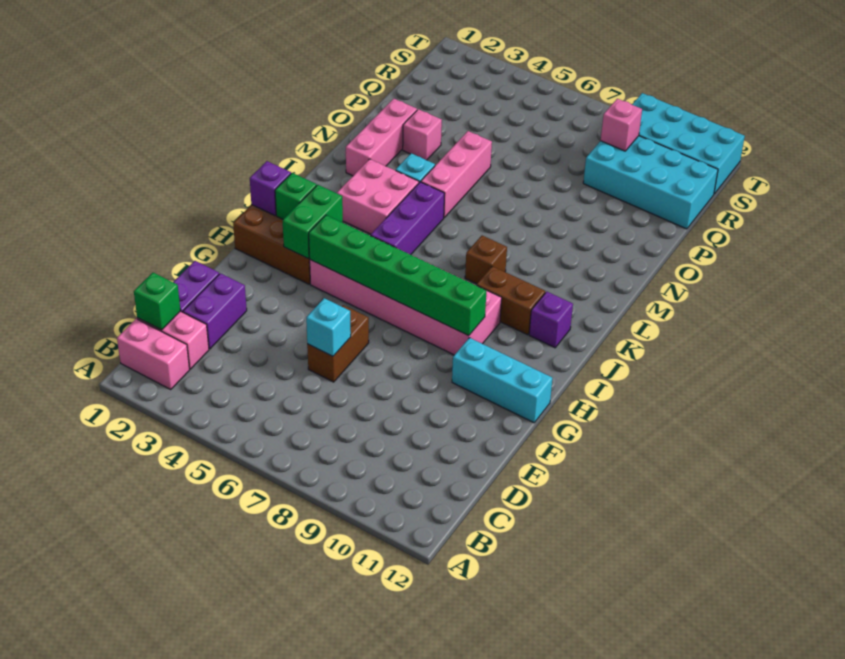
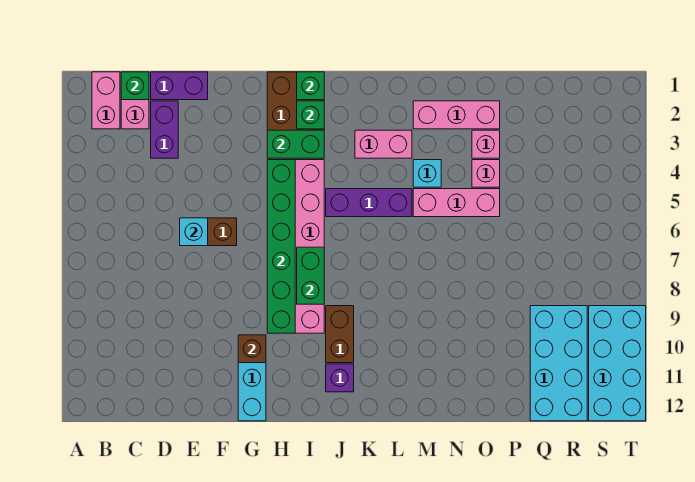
purple 1x2 brick [183,273,247,349] -> purple 1x2 brick turned to [151,101,178,158]
purple 1x1 brick [250,161,291,215] -> green 1x1 brick [297,72,324,100]
none -> green 1x2 brick [297,247,324,304]
pink 2x2 brick [337,159,419,234] -> pink 1x2 brick [355,130,412,158]
brown 1x1 brick [465,236,507,284] -> brown 1x1 brick moved to [238,335,266,363]
pink 1x1 brick [601,99,642,151] -> pink 1x1 brick moved to [472,160,500,187]

